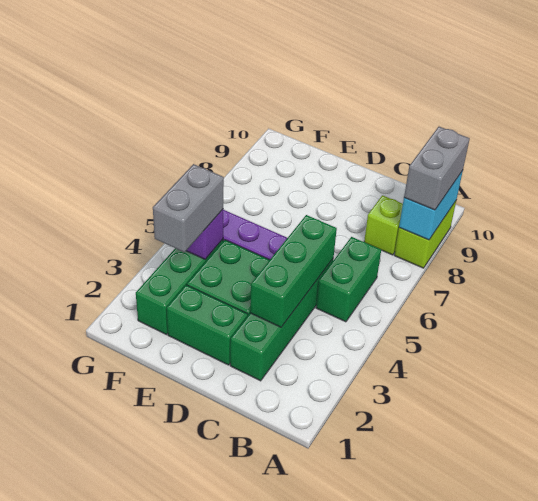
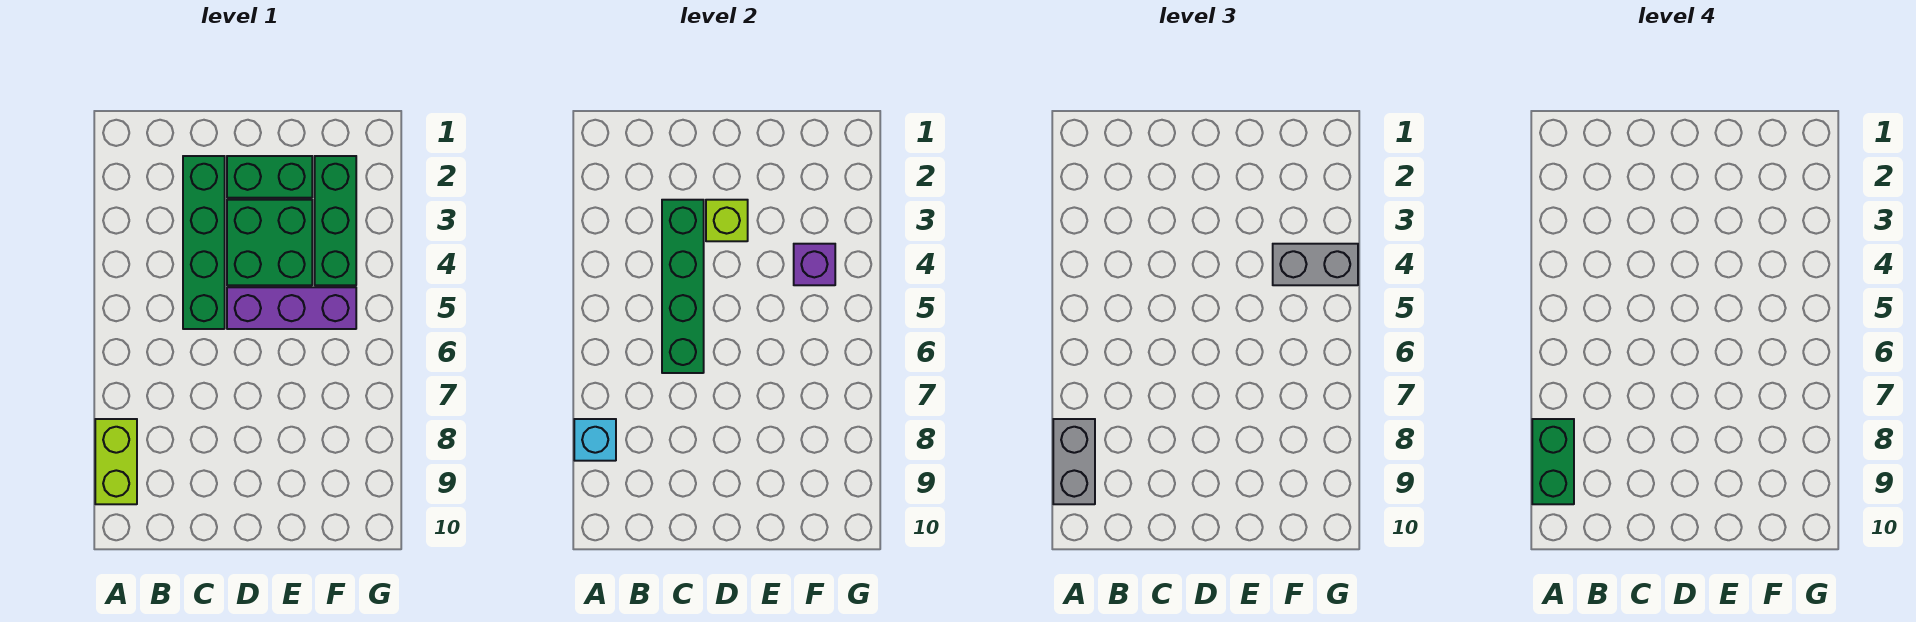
cyan 1x2 brick [399,170,463,240] -> cyan 1x1 brick [574,419,616,461]
green 1x2 brick [316,237,381,322] -> green 1x2 brick moved to [1532,419,1574,504]
lime 1x1 brick [364,195,403,255] -> lime 1x1 brick moved to [706,200,748,241]
green 1x3 brick [250,215,337,327] -> green 1x4 brick [662,200,704,373]
grey 1x2 brick [153,164,224,253] -> grey 1x2 brick turned to [1273,244,1358,285]

